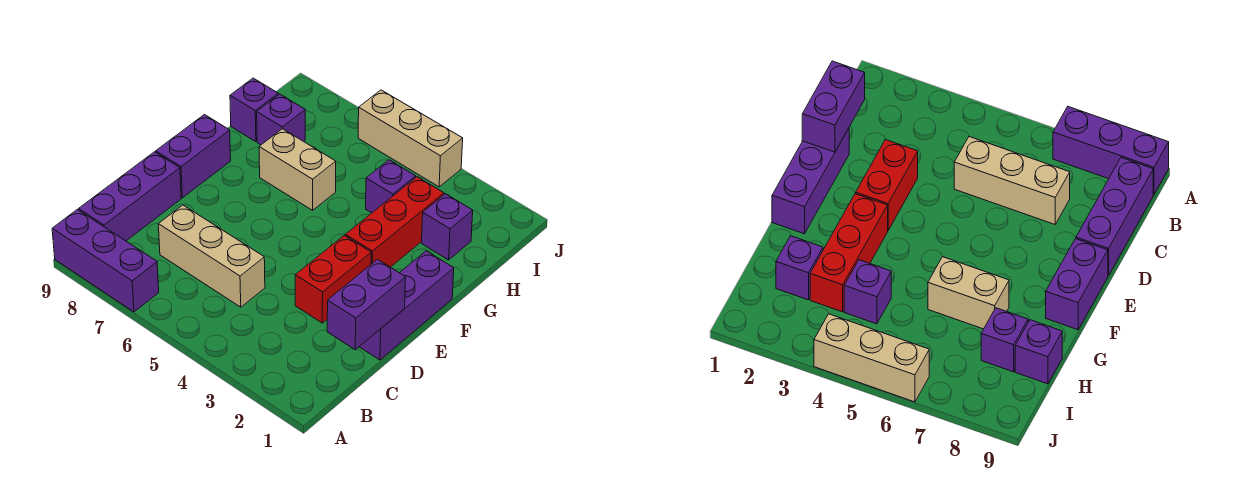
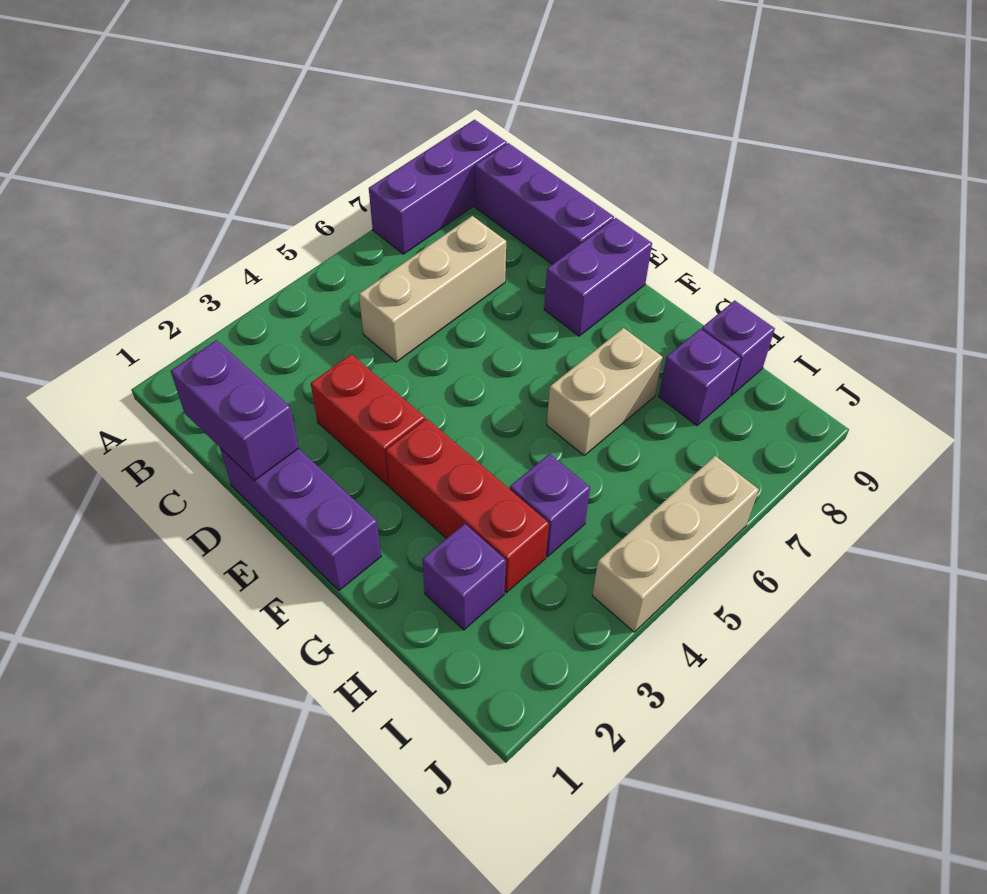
purple 1x2 brick [156,115,231,198] -> purple 1x2 brick turned to [544,218,652,336]

